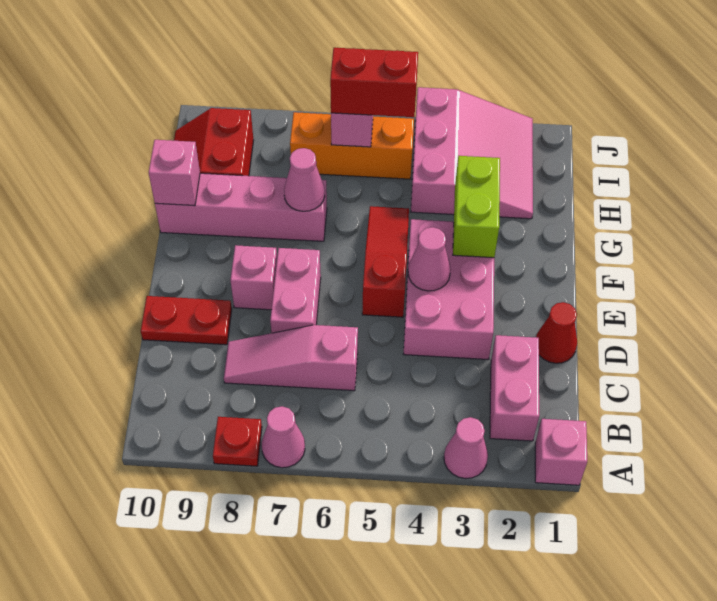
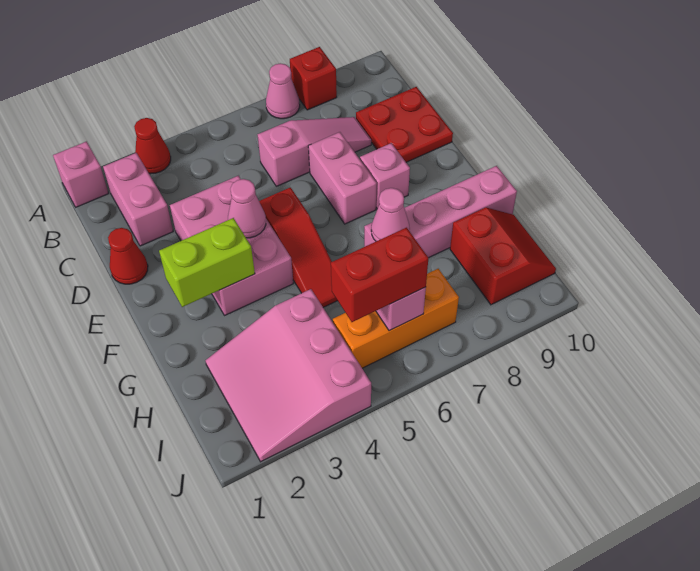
pink 1x1 cone [444,417,488,479] -> red 1x1 cone [134,118,171,174]
red 1x1 plate [213,417,262,466] -> red 1x1 brick [290,47,337,110]
red 1x2 plate [141,296,232,345] -> red 2x2 plate [356,87,453,162]
lime 1x2 brick [453,156,500,258] -> lime 1x2 brick turned to [159,218,255,307]
pink 1x1 brick [149,140,200,206] -> none

